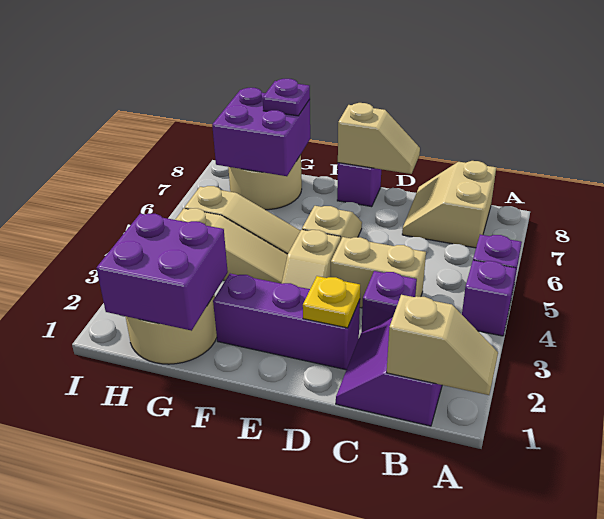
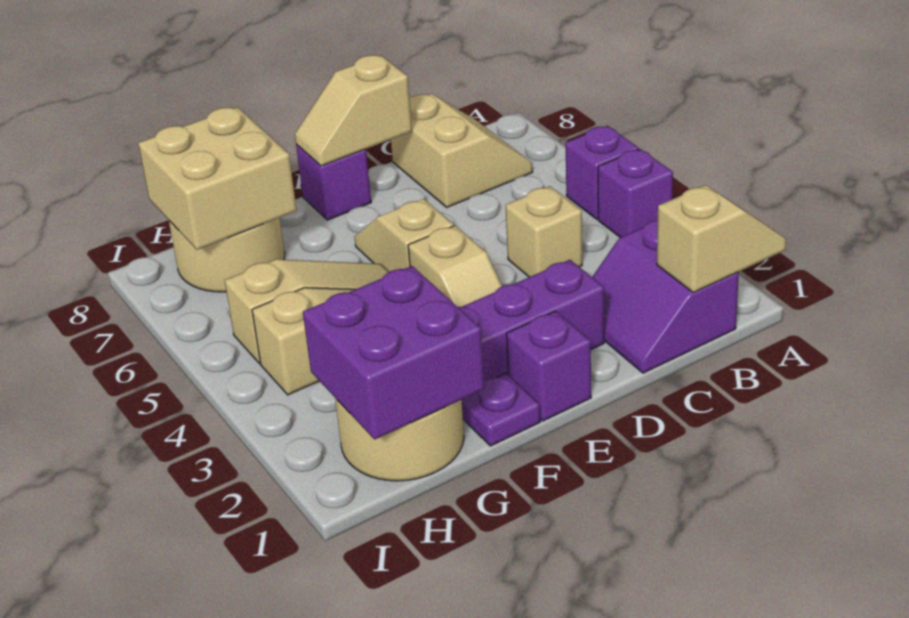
tan 2x2 slope [402,161,496,248] -> tan 2x2 slope turned to [391,94,533,207]
purple 1x1 brick [362,271,417,332] -> purple 1x1 brick moved to [507,311,591,421]
tan 1x2 brick [331,237,426,308] -> tan 1x1 brick [505,186,582,277]
yellow 1x1 plate [303,276,360,328] -> none
tan 1x2 slope [338,103,420,174] -> tan 1x2 slope turned to [295,55,412,166]
purple 2x2 brick [212,88,310,176] -> tan 2x2 brick [138,107,297,250]
purple 1x1 plate [263,79,310,116] -> purple 1x1 plate moved to [462,373,540,446]

